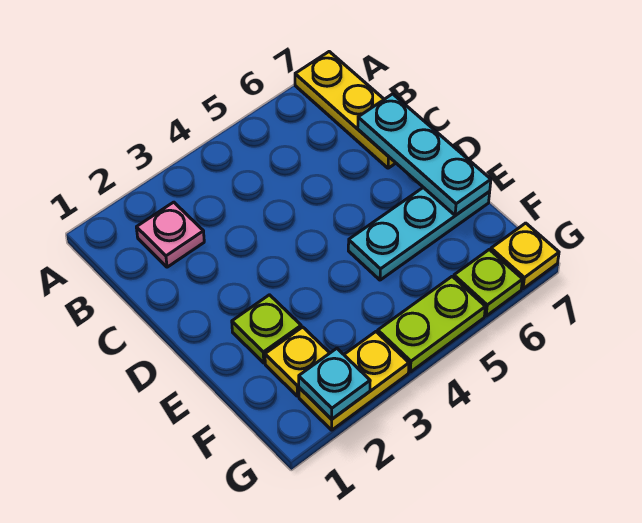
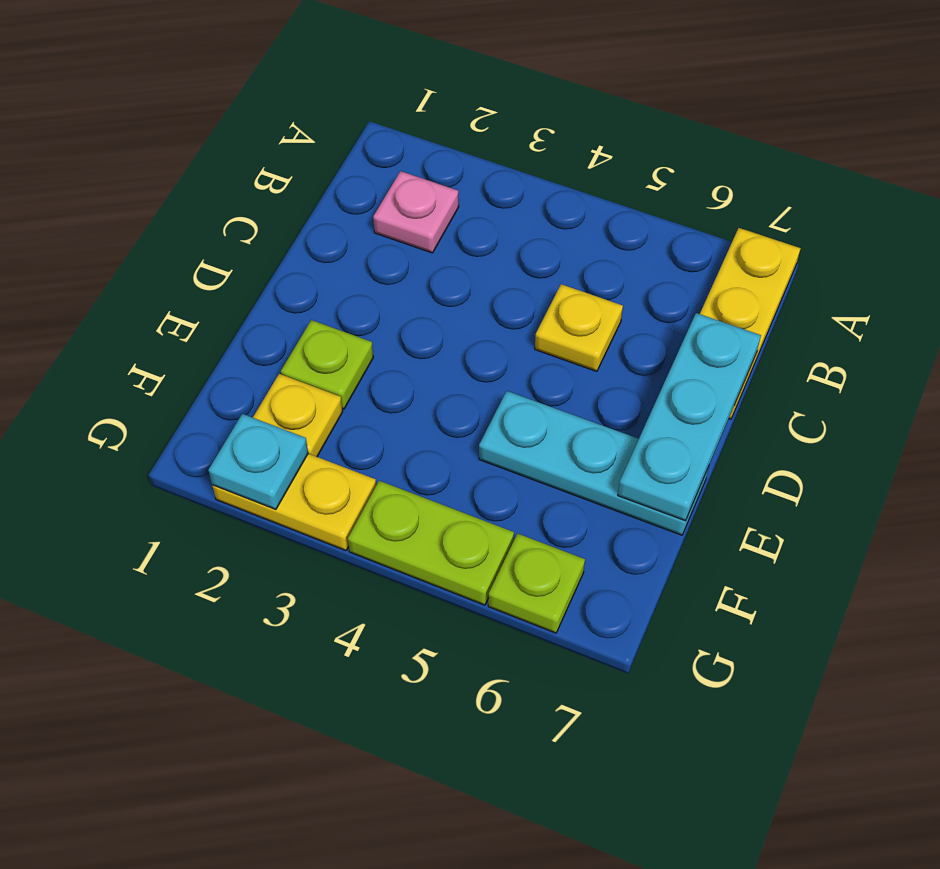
yellow 1x1 plate [491,223,559,289] -> yellow 1x1 plate moved to [535,284,623,371]

